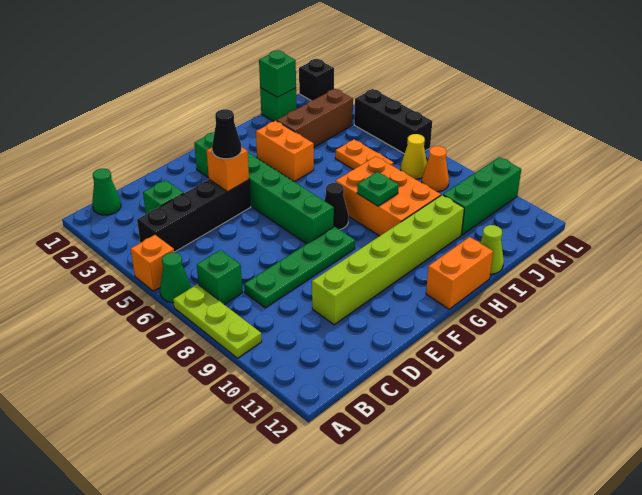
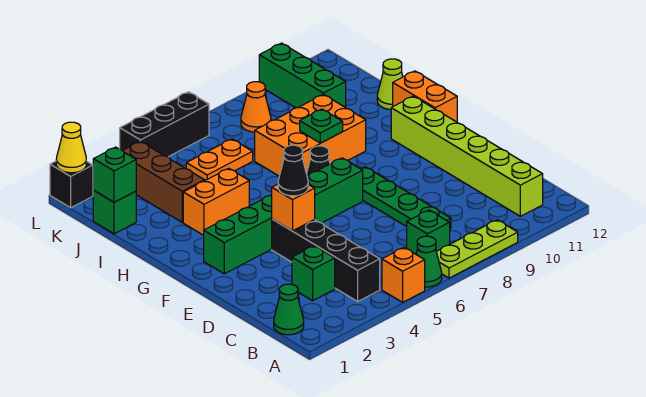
lime 1x6 brick [312,195,464,325] -> lime 1x6 brick moved to [391,96,543,216]
yellow 1x1 cone [401,134,427,179] -> yellow 1x1 cone moved to [56,122,86,173]

